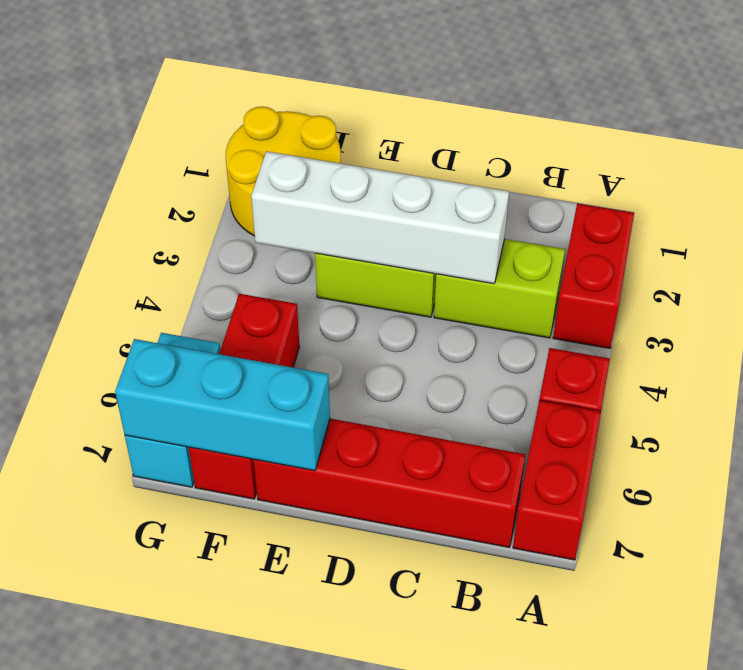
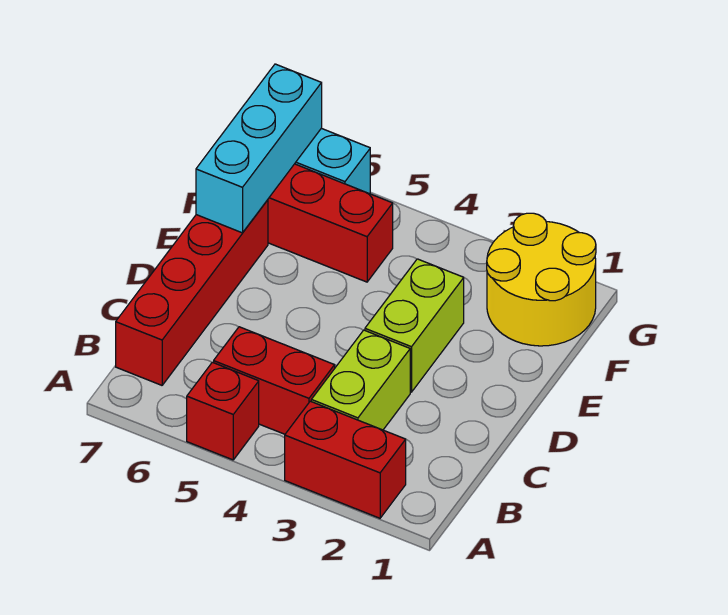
red 1x2 brick [513,400,601,560] -> red 1x2 brick moved to [214,327,335,434]
white 1x4 brick [251,151,509,284] -> none

